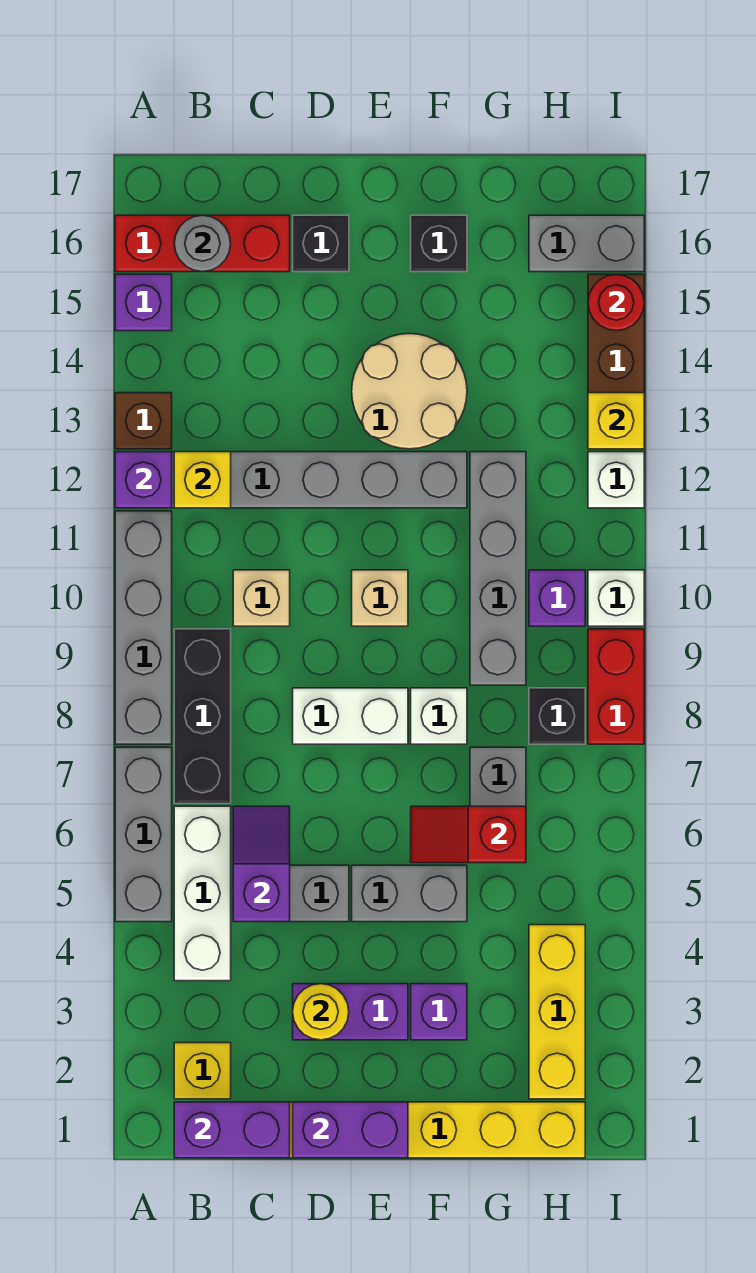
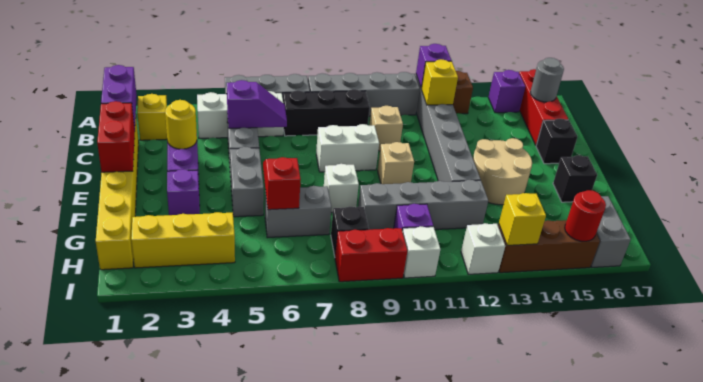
purple 1x2 brick [293,1102,408,1158] -> red 1x2 brick [97,101,135,172]
white 1x2 brick [293,688,408,744] -> white 1x2 brick turned to [316,124,379,172]

